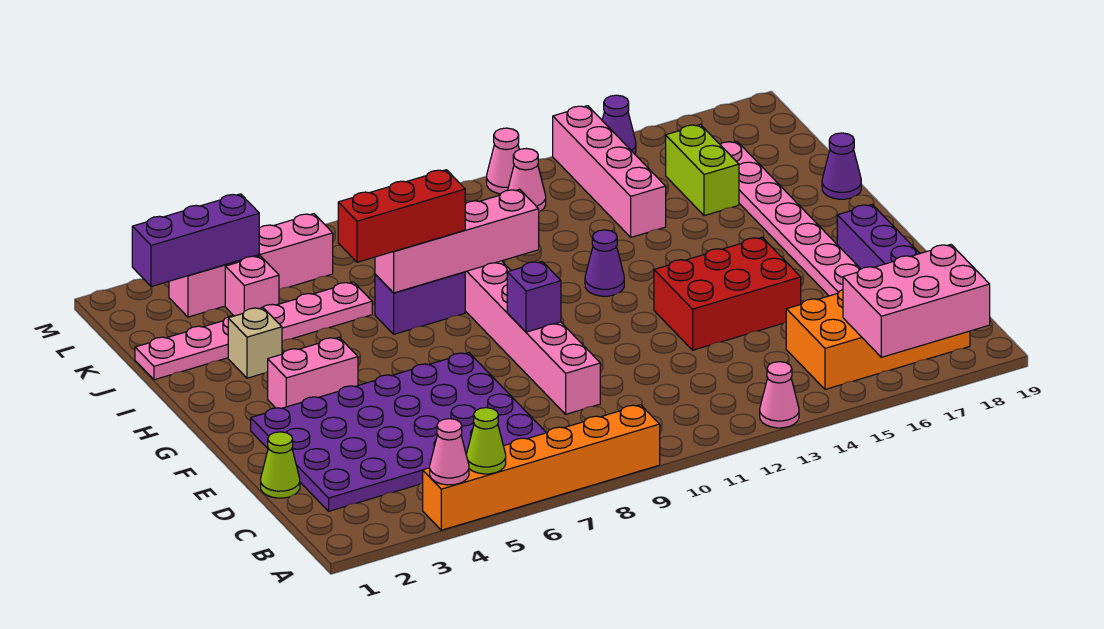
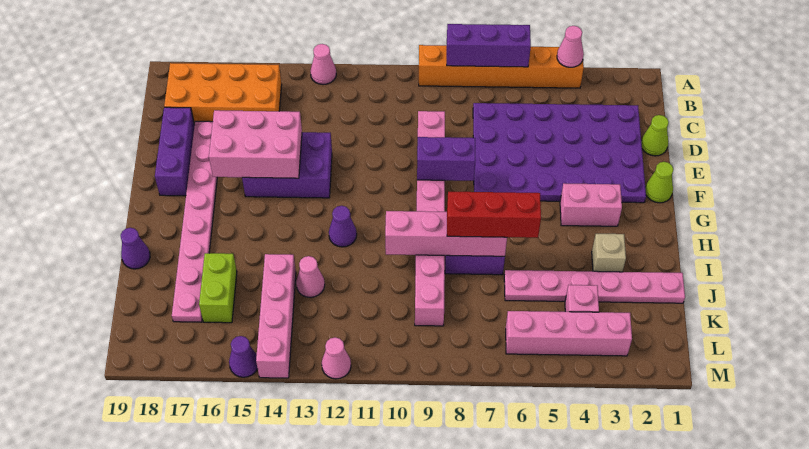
lime 1x1 cone [466,408,506,474] -> lime 1x1 cone moved to [645,162,673,203]
pink 2x3 brick [843,245,990,357] -> pink 2x3 brick moved to [209,110,302,178]
red 2x3 brick [654,237,801,350] -> purple 2x3 brick [242,132,332,198]
purple 1x1 brick [507,262,561,332] -> purple 1x2 brick [417,137,476,181]
purple 1x3 brick [132,194,259,287] -> purple 1x3 brick moved to [447,24,531,67]
pink 1x1 cone [508,148,546,211] -> pink 1x1 cone moved to [296,256,325,297]

